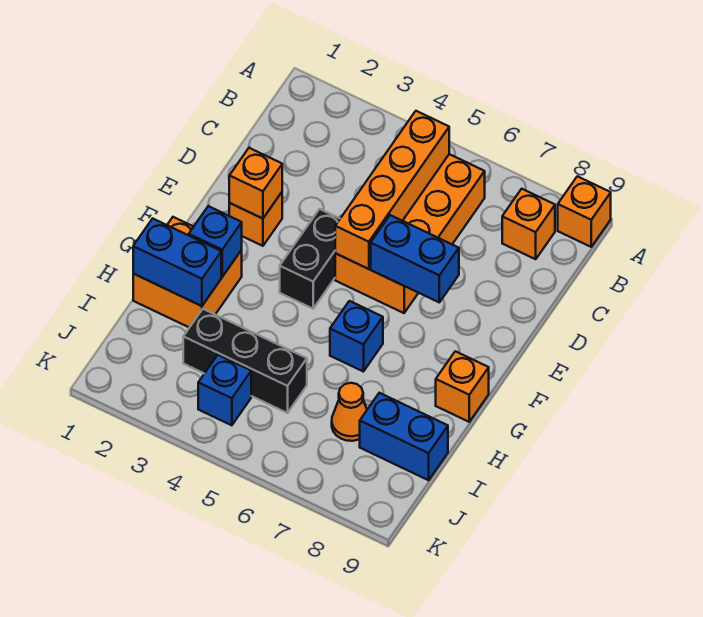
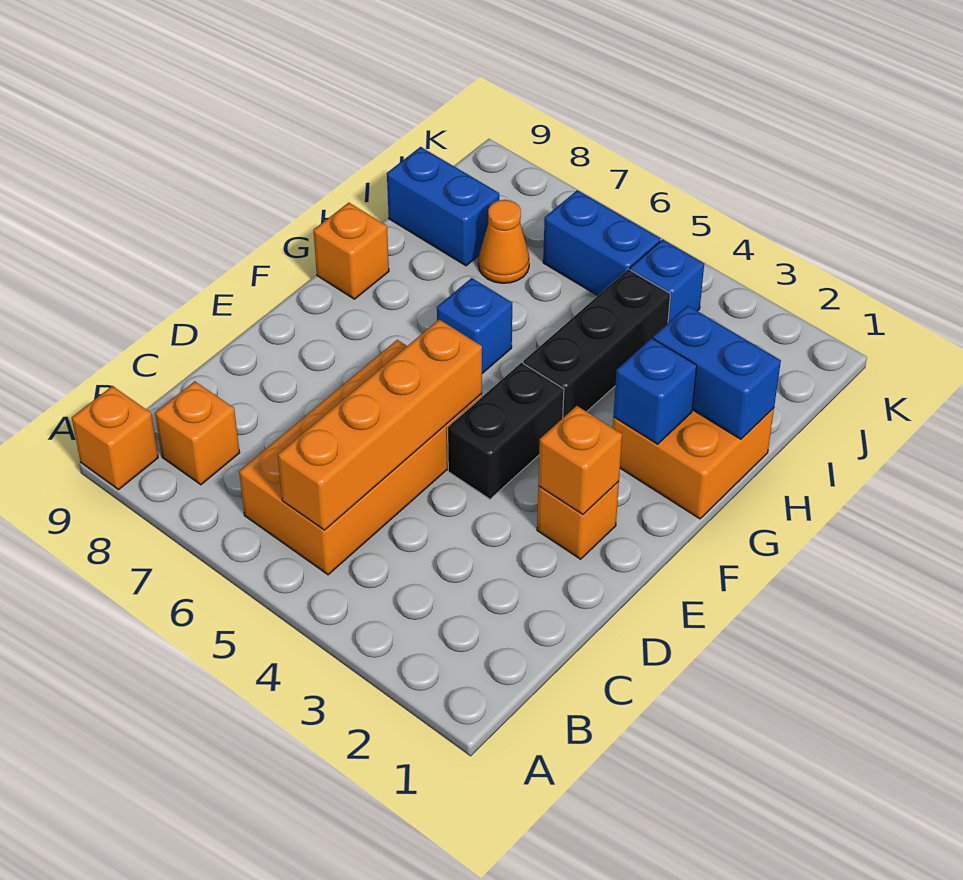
blue 1x2 brick [371,215,459,302] -> blue 1x2 brick moved to [543,190,660,296]
black 1x3 brick [183,309,307,413] -> black 1x3 brick turned to [523,269,670,418]

